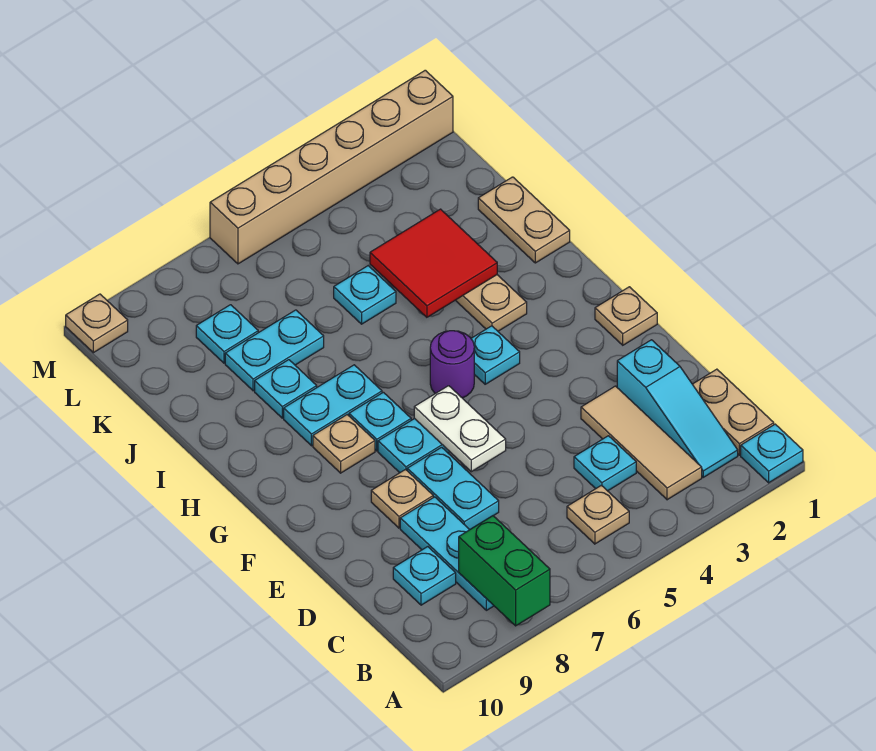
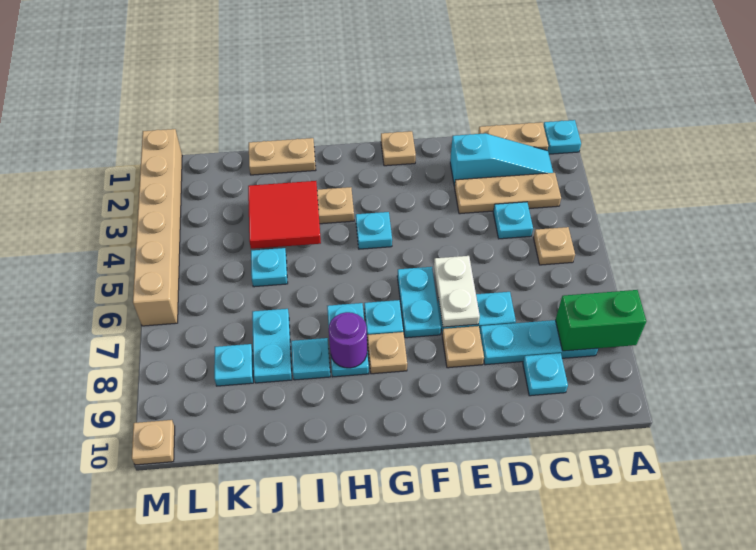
tan 1x3 tile [581,386,702,500] -> tan 1x3 plate [455,173,561,214]
white 1x2 plate [414,386,506,472] -> white 1x2 plate turned to [434,256,480,327]
purple 1x1 round brick [430,331,474,398] -> purple 1x1 round brick moved to [329,312,367,368]

